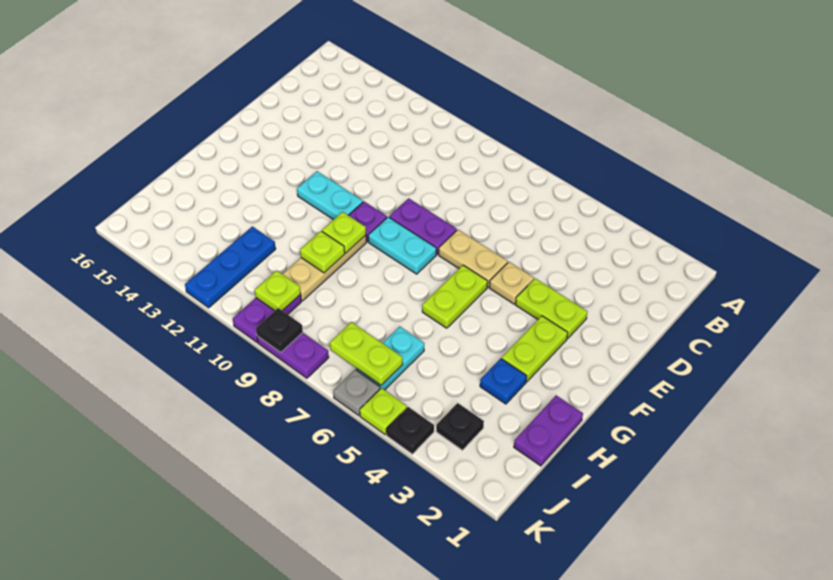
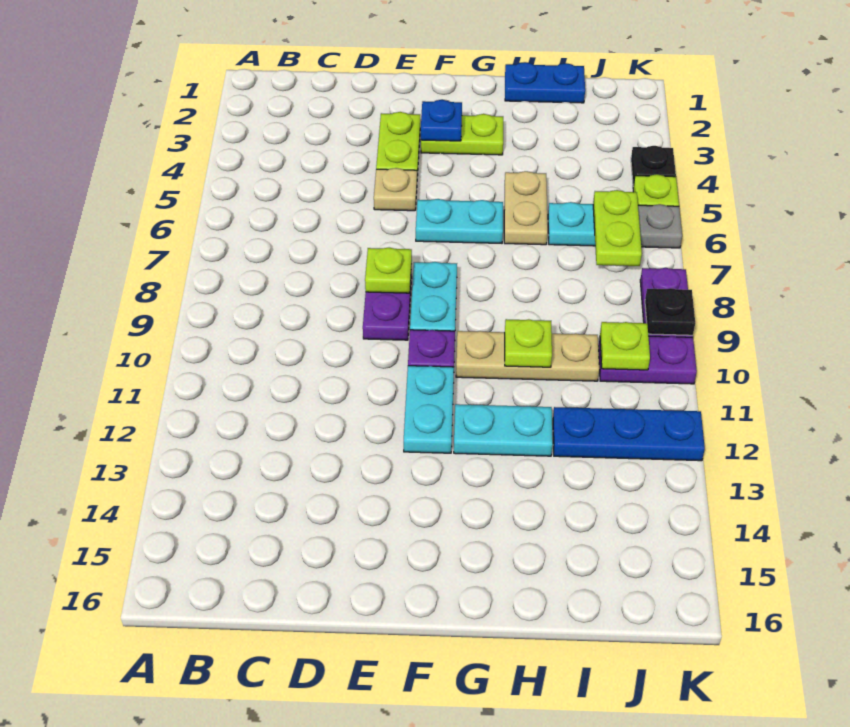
tan 1x2 plate [439,230,508,287] -> tan 1x2 plate moved to [504,171,548,245]
lime 1x2 plate [422,265,488,328] -> cyan 1x2 plate [416,199,503,243]
lime 1x1 plate [322,212,366,253] -> lime 1x1 plate moved to [365,248,412,293]
none -> cyan 1x2 plate [454,404,553,456]
purple 1x2 plate [514,395,583,466] -> blue 1x2 plate [505,62,585,103]
blue 1x1 plate [480,358,527,404] -> blue 1x1 plate moved to [421,100,462,141]
black 1x1 plate [436,403,484,450] -> none

